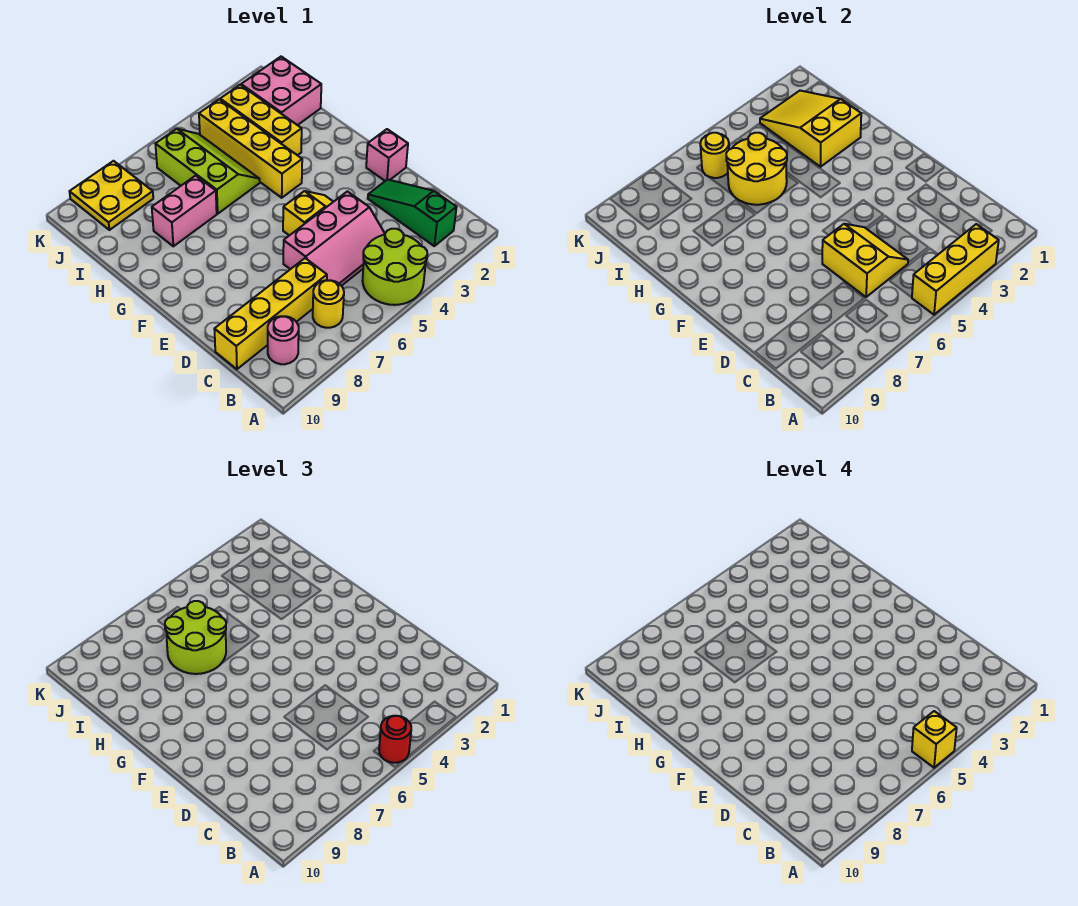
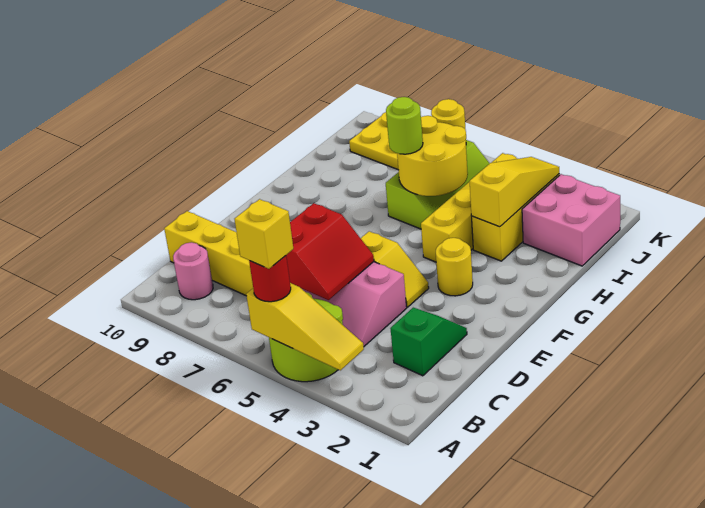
yellow 1x3 brick [912,224,999,315] -> yellow 1x3 slope [246,283,364,370]
green 1x3 slope [368,179,457,246] -> green 1x2 slope [390,308,467,376]
yellow 1x1 round brick [313,280,344,328] -> yellow 1x1 round brick moved to [436,238,473,296]
yellow 2x2 slope [822,224,908,297] -> red 2x2 slope [286,203,374,300]
pink 1x1 brick [366,129,408,181] -> none
yellow 2x3 slope [760,91,861,167] -> yellow 1x3 slope [470,157,559,227]
lime 2x2 round brick [165,601,226,674] -> lime 1x1 round brick [386,97,423,154]
pink 1x2 brick [152,176,217,246] -> none

